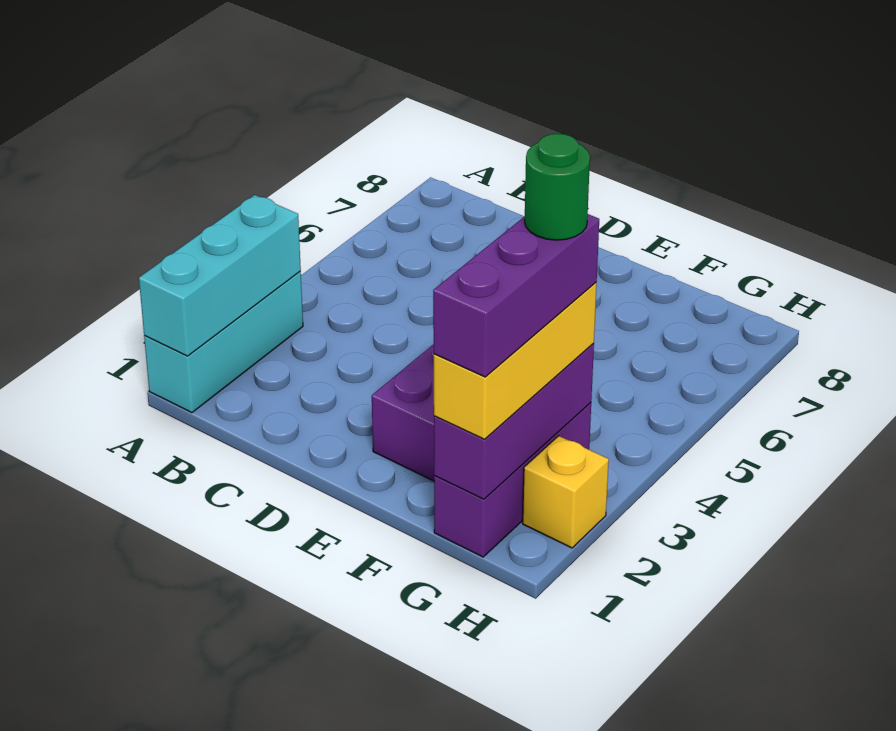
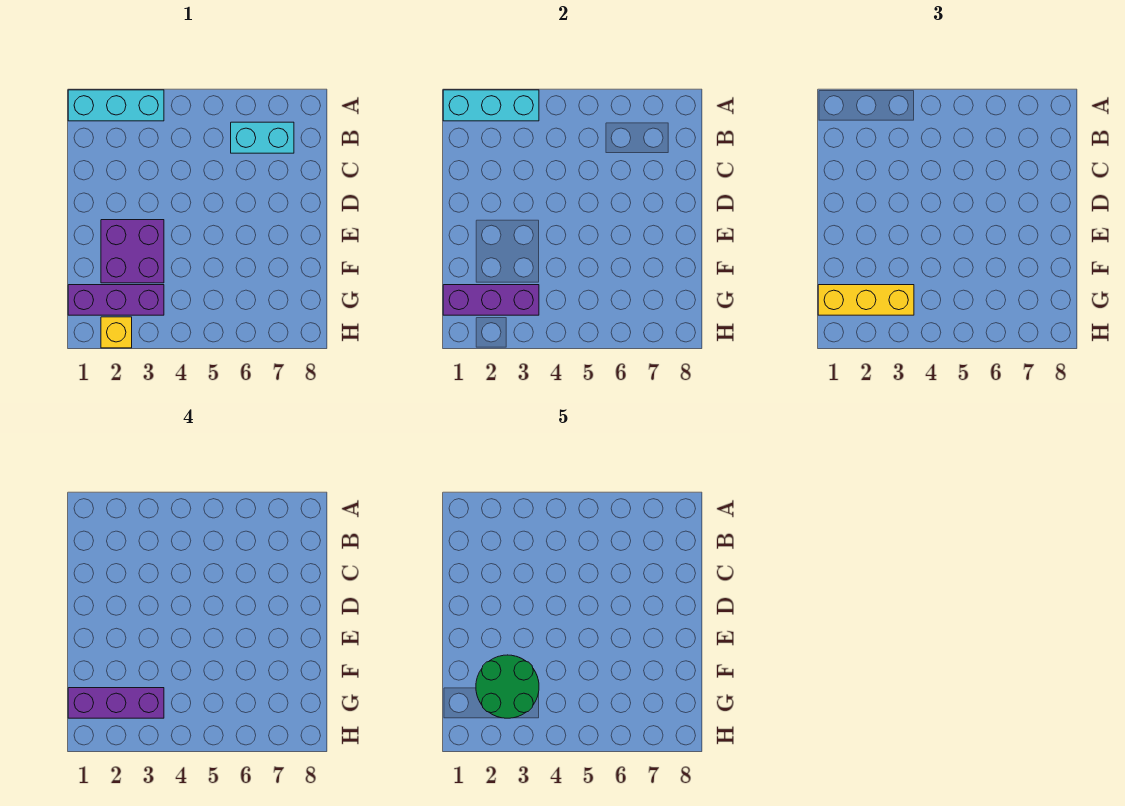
none -> cyan 1x2 brick [231,122,294,153]
green 1x1 round brick [525,134,590,240] -> green 2x2 round brick [476,655,539,718]

